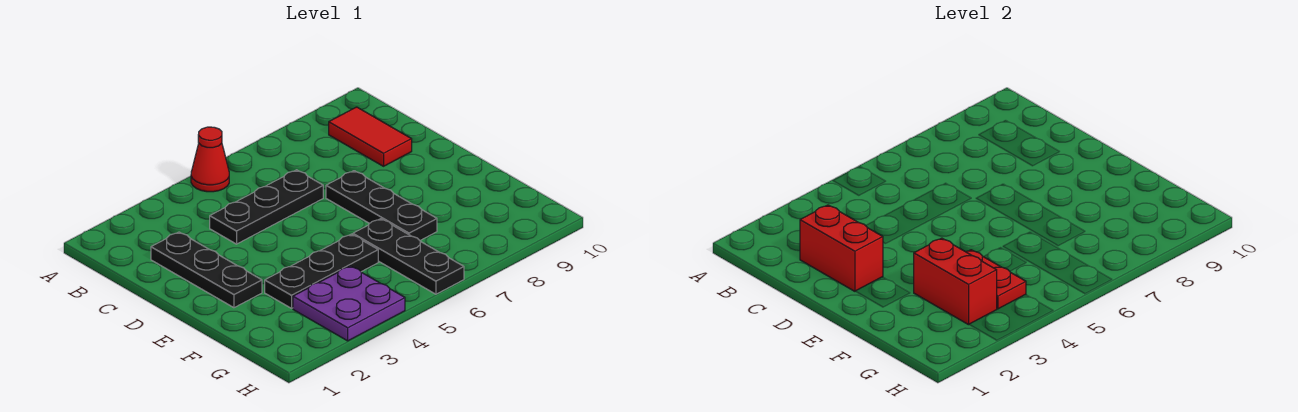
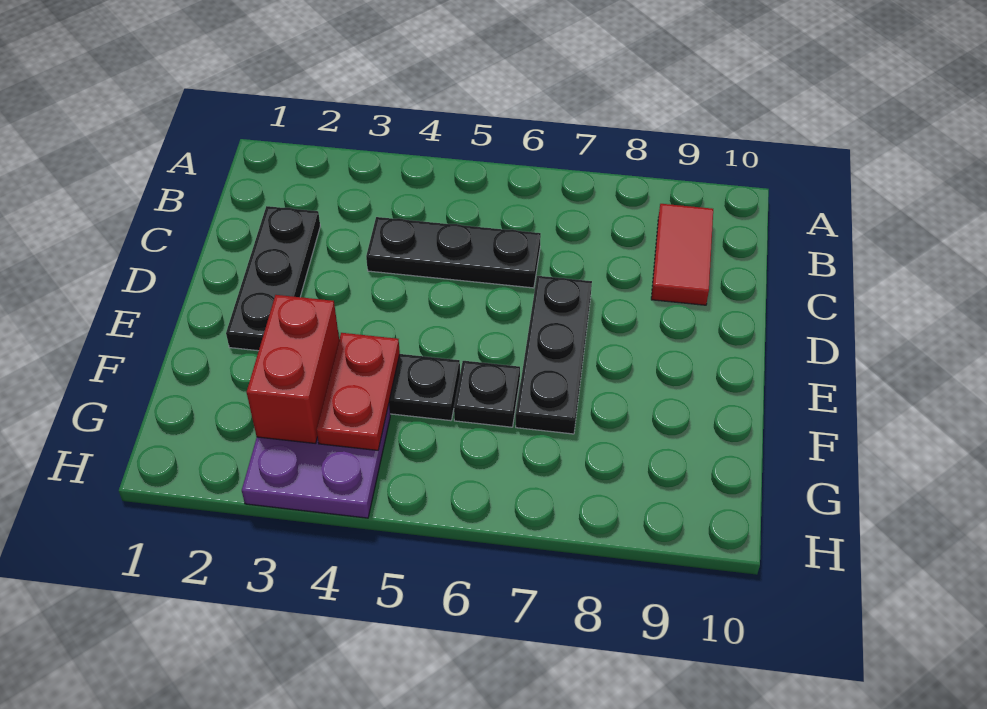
red 1x1 cone [191,127,229,192] -> none
red 1x2 brick [800,205,883,291] -> none
black 1x3 plate [353,219,464,294] -> black 1x1 plate [454,361,520,427]

